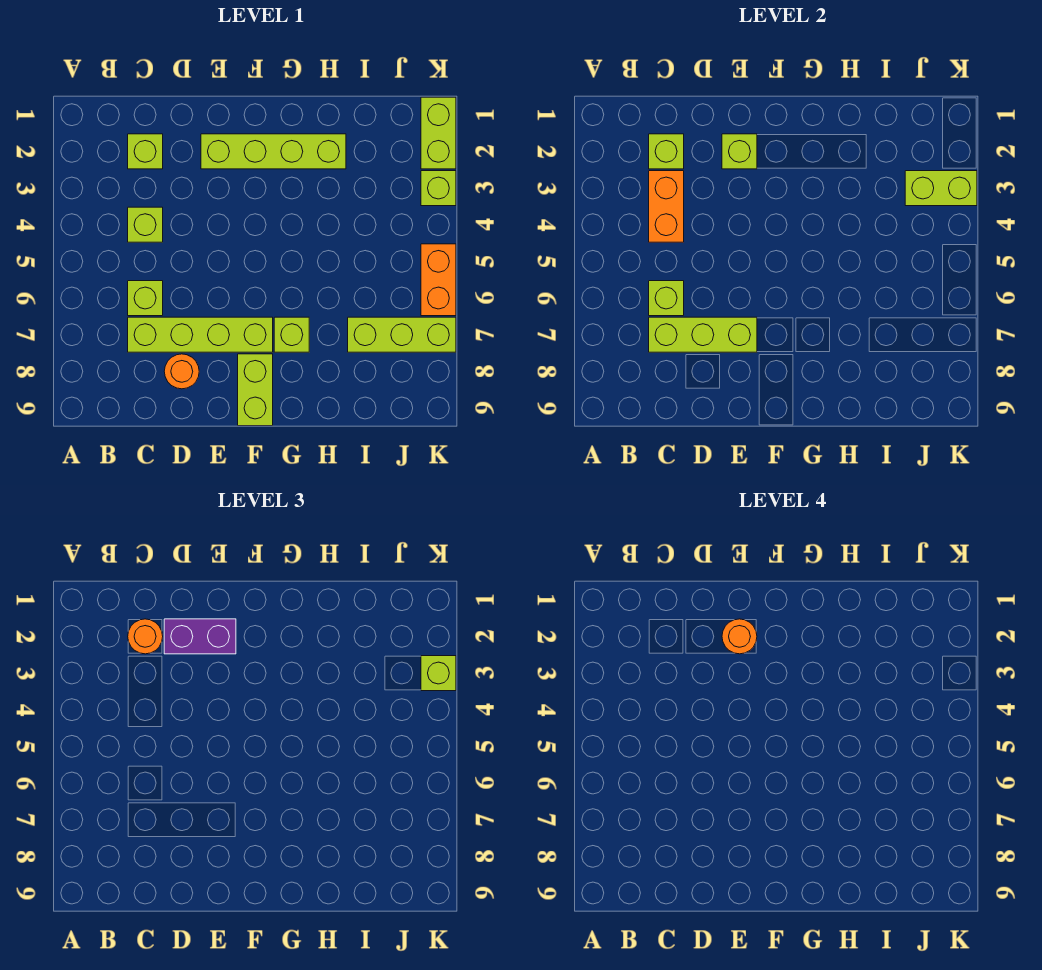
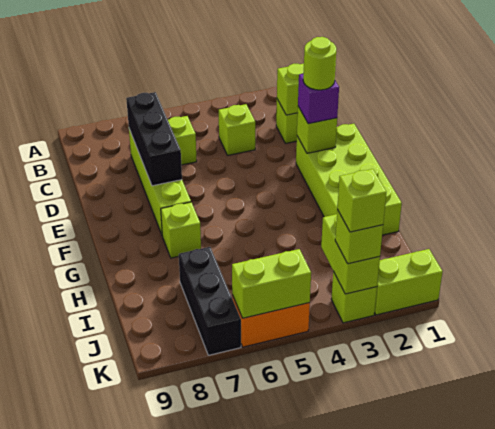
orange 1x1 round brick [128,619,163,654] -> none
orange 1x2 brick [649,171,684,242] -> none
lime 1x1 brick [649,281,684,316] -> lime 1x1 brick moved to [337,169,386,232]
lime 1x3 brick [649,317,757,352] -> black 1x3 brick [126,92,182,186]
purple 1x2 brick [164,619,236,654] -> purple 1x1 brick [298,74,339,124]
orange 1x1 round brick [164,354,199,389] -> none
lime 1x4 brick [201,134,346,169] -> lime 2x4 brick [296,124,402,235]
orange 1x1 round brick [722,619,757,654] -> lime 1x1 round brick [303,37,336,90]
lime 1x2 brick [238,354,273,426] -> lime 1x2 brick moved to [232,249,311,318]
lime 1x3 brick [348,317,456,352] -> black 1x3 brick [179,247,241,355]

